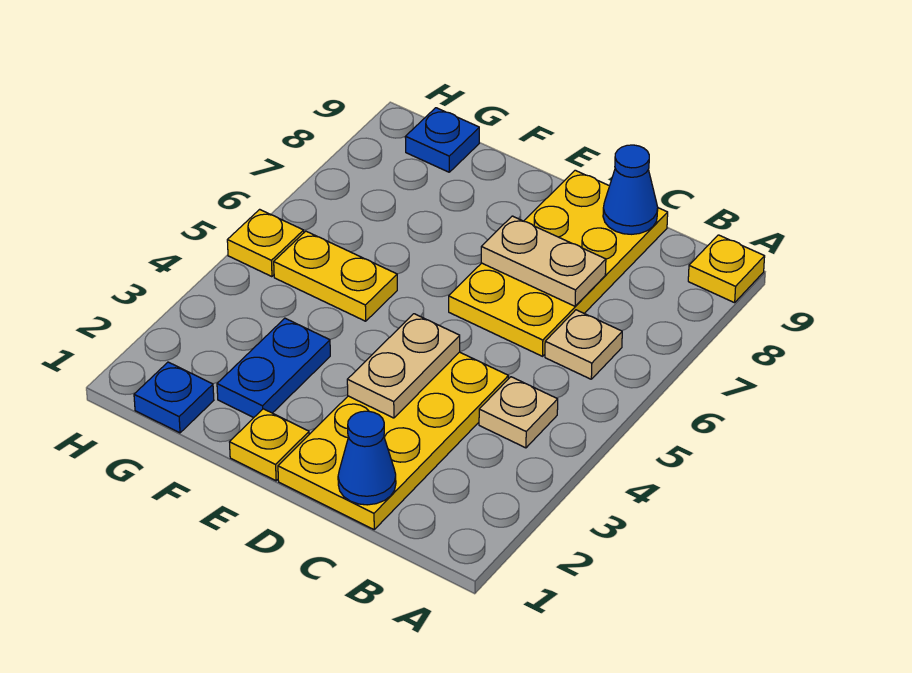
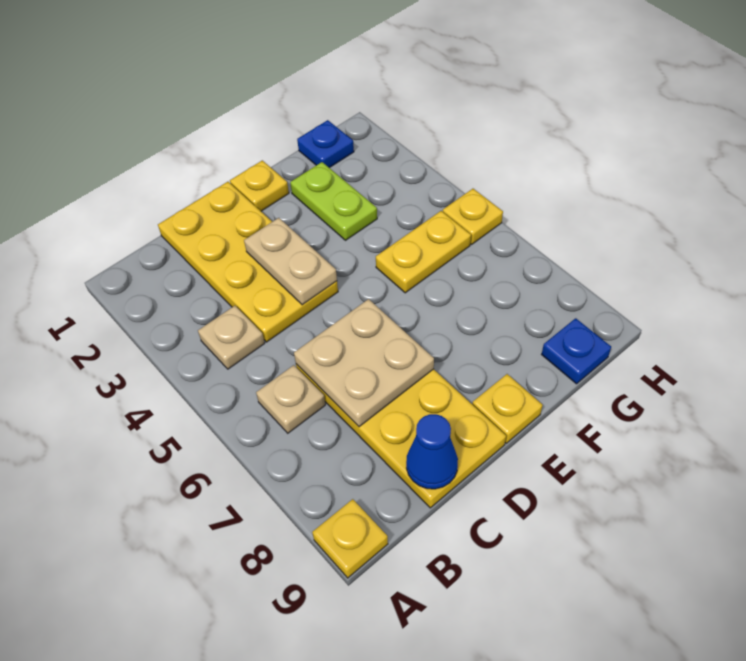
blue 1x1 cone [338,411,396,505] -> none
tan 1x2 plate [481,216,606,306] -> tan 2x2 plate [294,299,434,427]
none -> yellow 1x1 plate [472,374,543,443]
blue 1x2 plate [217,318,330,418] -> lime 1x2 plate [290,162,377,240]

